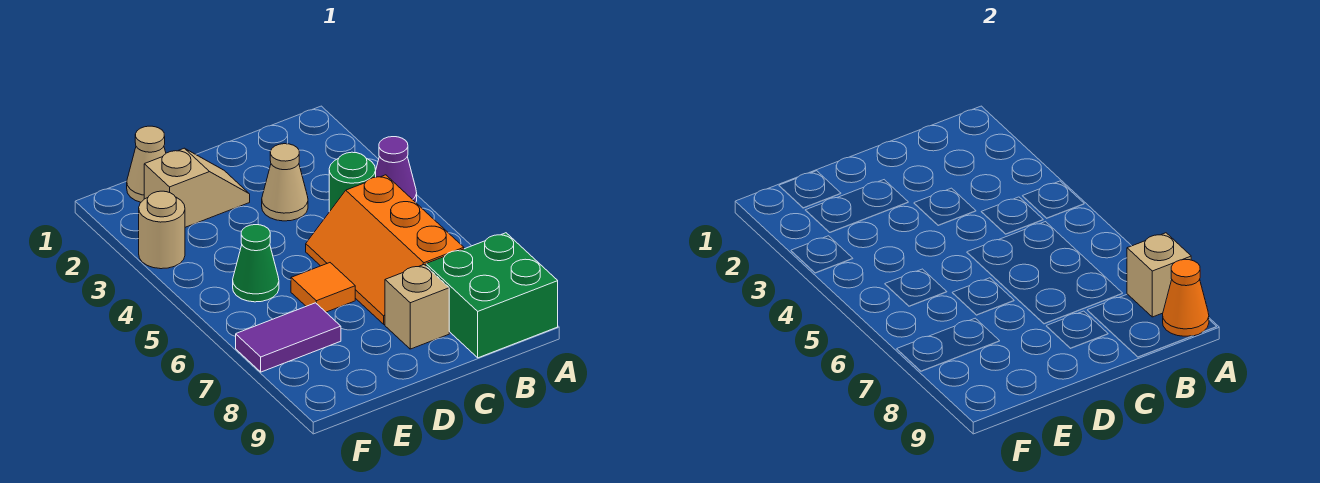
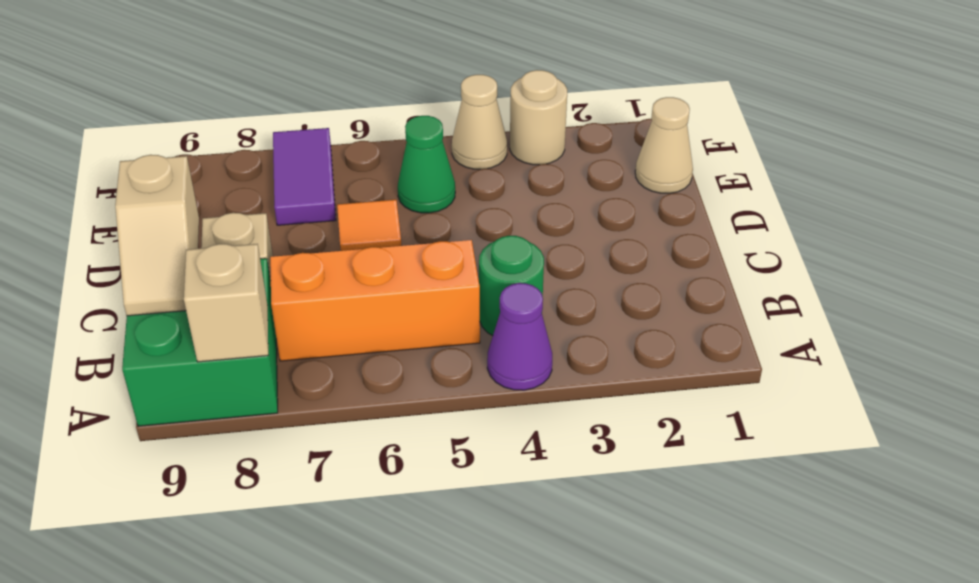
orange 1x1 cone [1163,259,1209,336] -> none
tan 1x1 cone [262,144,308,221] -> tan 1x1 cone moved to [452,75,507,169]
tan 1x2 slope [144,148,250,227] -> tan 1x2 slope moved to [115,155,199,316]

